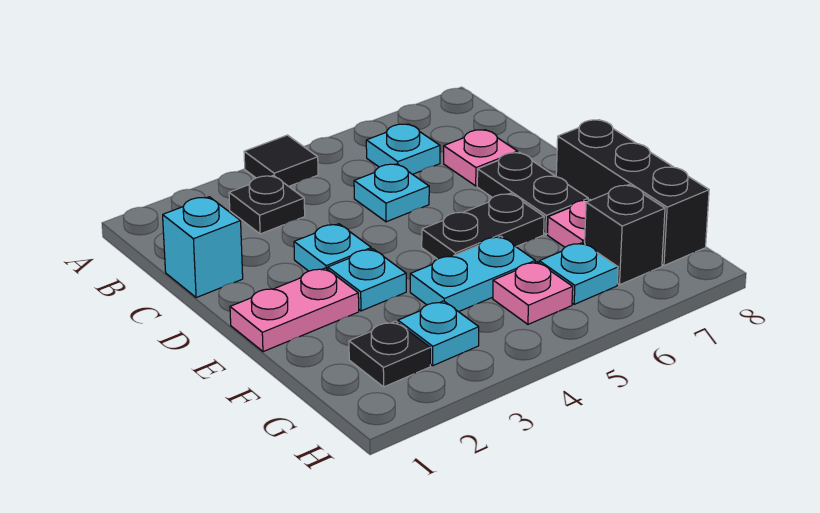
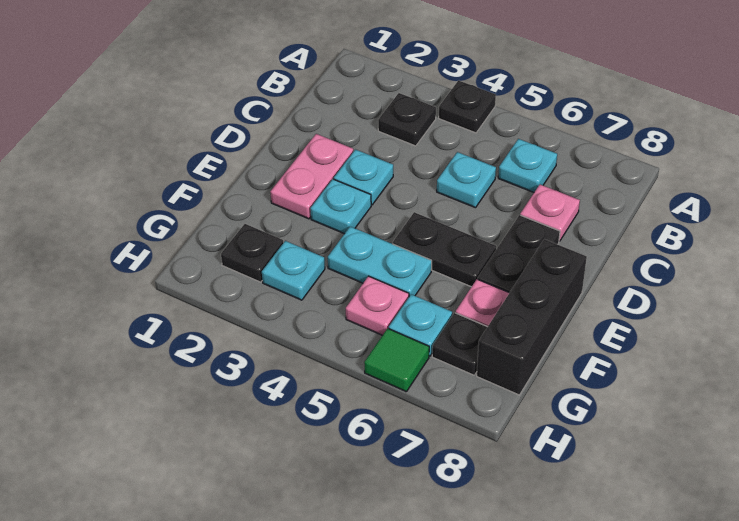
black 1x1 tile [244,135,318,186] -> black 1x1 plate [439,80,496,133]
cyan 1x1 brick [163,197,243,298] -> none
pink 1x2 plate [230,268,359,352] -> pink 1x2 plate turned to [270,134,353,219]
black 1x1 brick [585,185,665,285] -> black 1x1 plate [432,313,487,375]
none -> green 1x1 tile [364,328,429,392]

